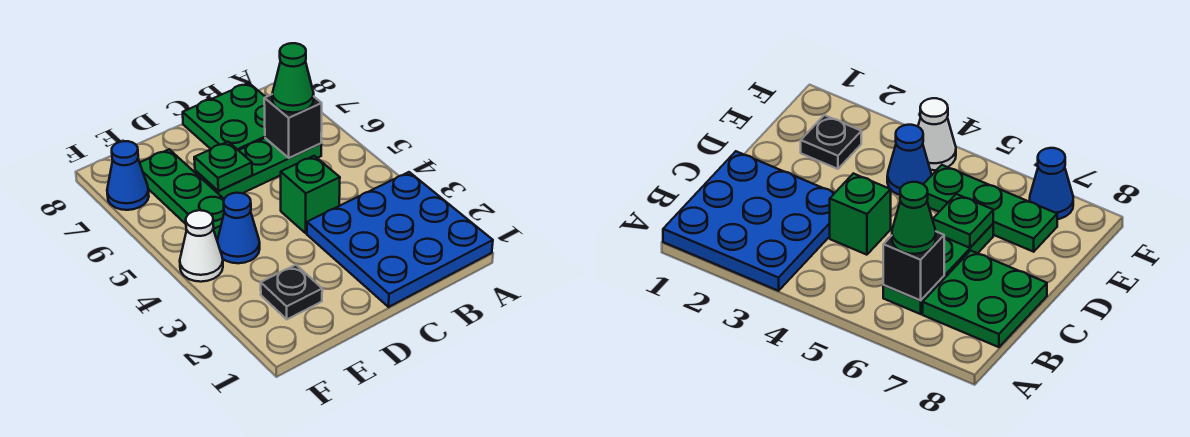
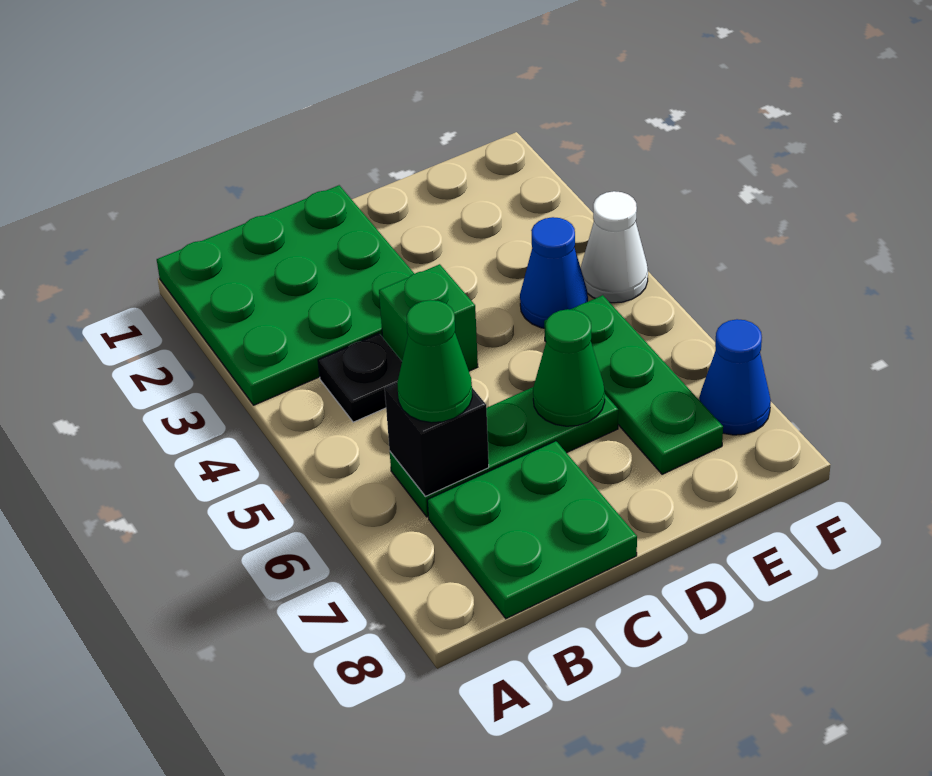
blue 3x3 plate [307,172,493,307] -> green 3x3 plate [157,185,414,405]
green 1x1 plate [194,142,252,191] -> green 1x1 cone [533,309,605,426]
black 1x1 plate [261,265,322,319] -> black 1x1 plate moved to [318,334,402,422]

